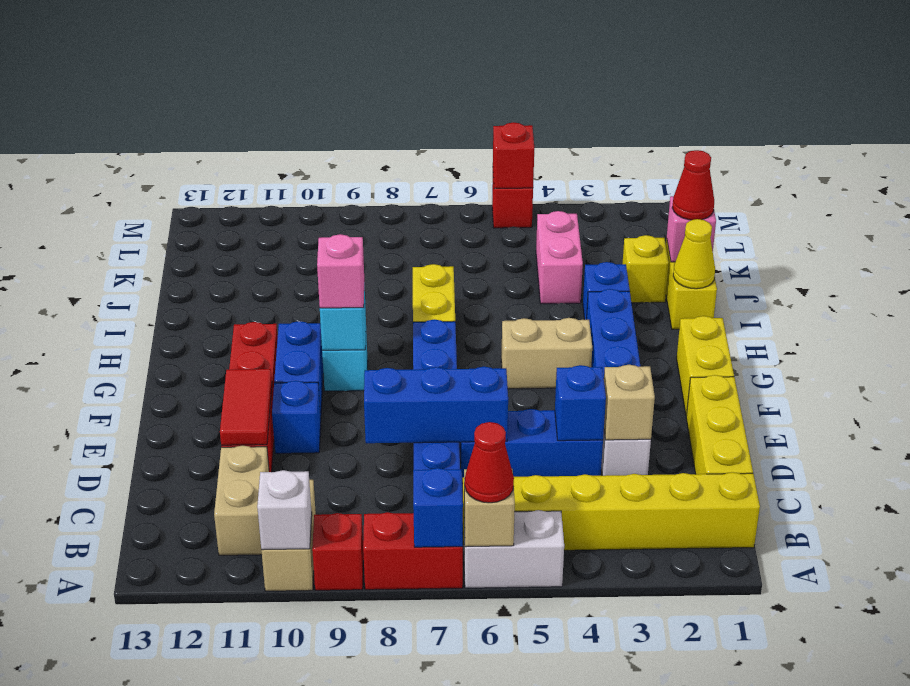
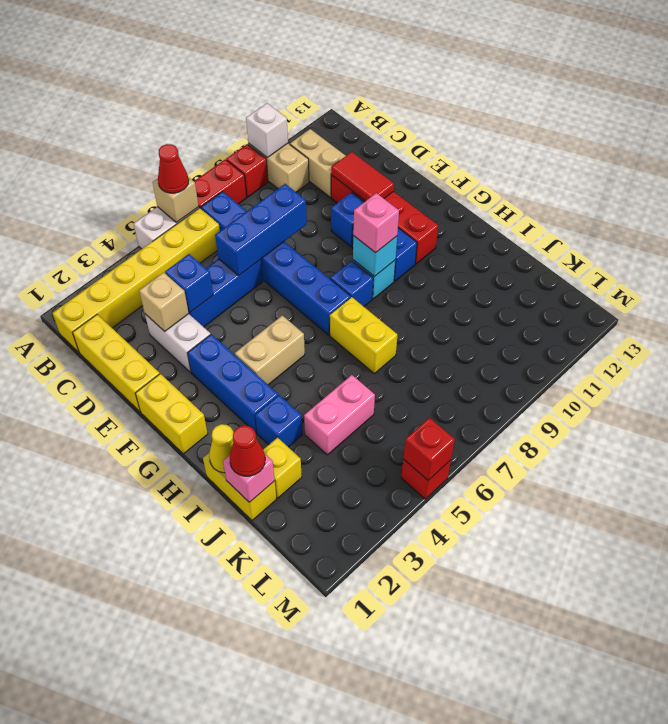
blue 1x1 brick [413,468,463,547] -> blue 1x1 brick moved to [330,261,373,306]
pink 1x2 brick [536,211,583,304] -> pink 1x2 brick turned to [304,375,375,455]

